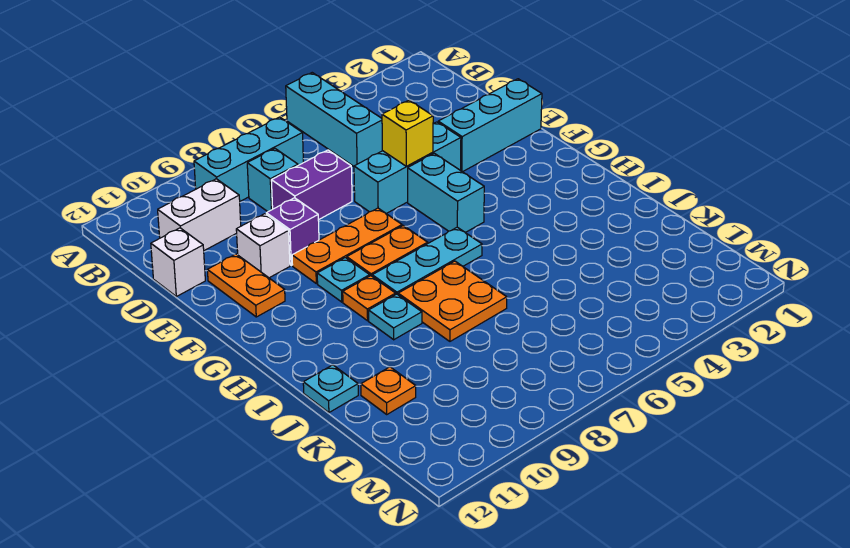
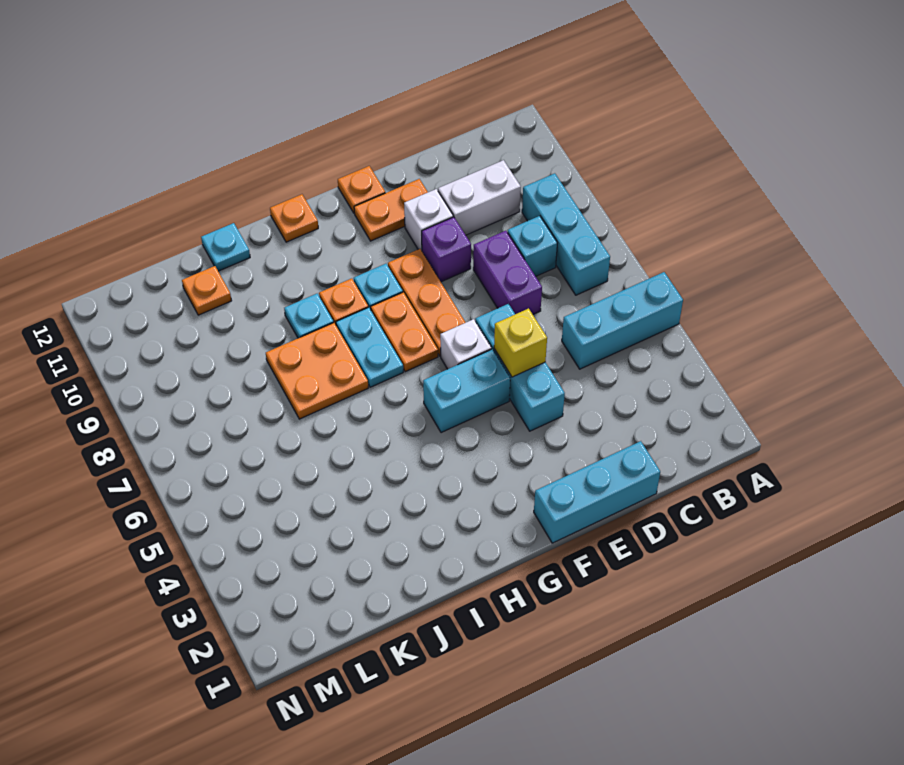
white 1x2 brick [158,179,241,251] -> white 1x2 brick turned to [438,160,521,235]
white 1x1 brick [151,228,205,297] -> white 1x1 brick moved to [440,319,491,369]
cyan 1x3 brick [438,79,542,172] -> cyan 1x3 brick turned to [534,441,660,543]
none -> orange 1x1 plate [338,166,385,213]
cyan 1x3 plate [372,227,482,294] -> cyan 1x2 plate [336,307,403,387]
none -> orange 1x1 plate [270,194,318,242]

